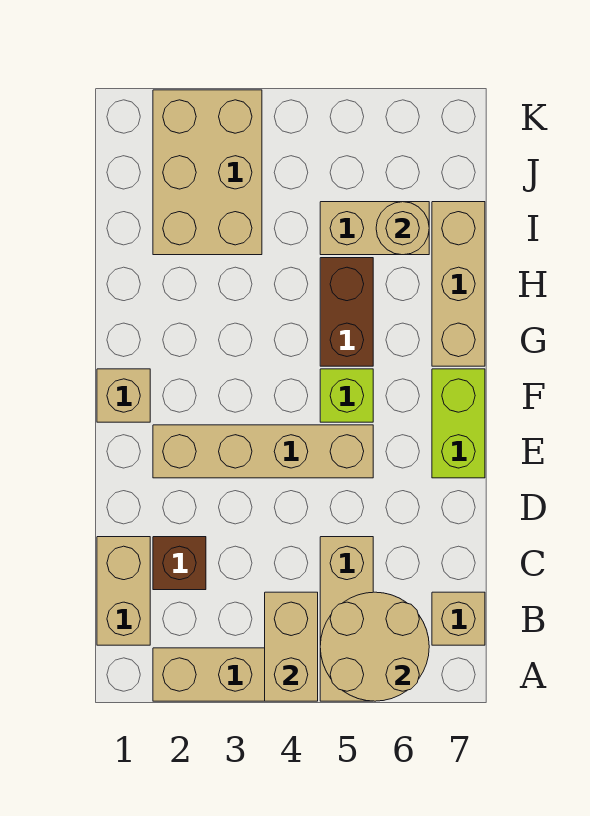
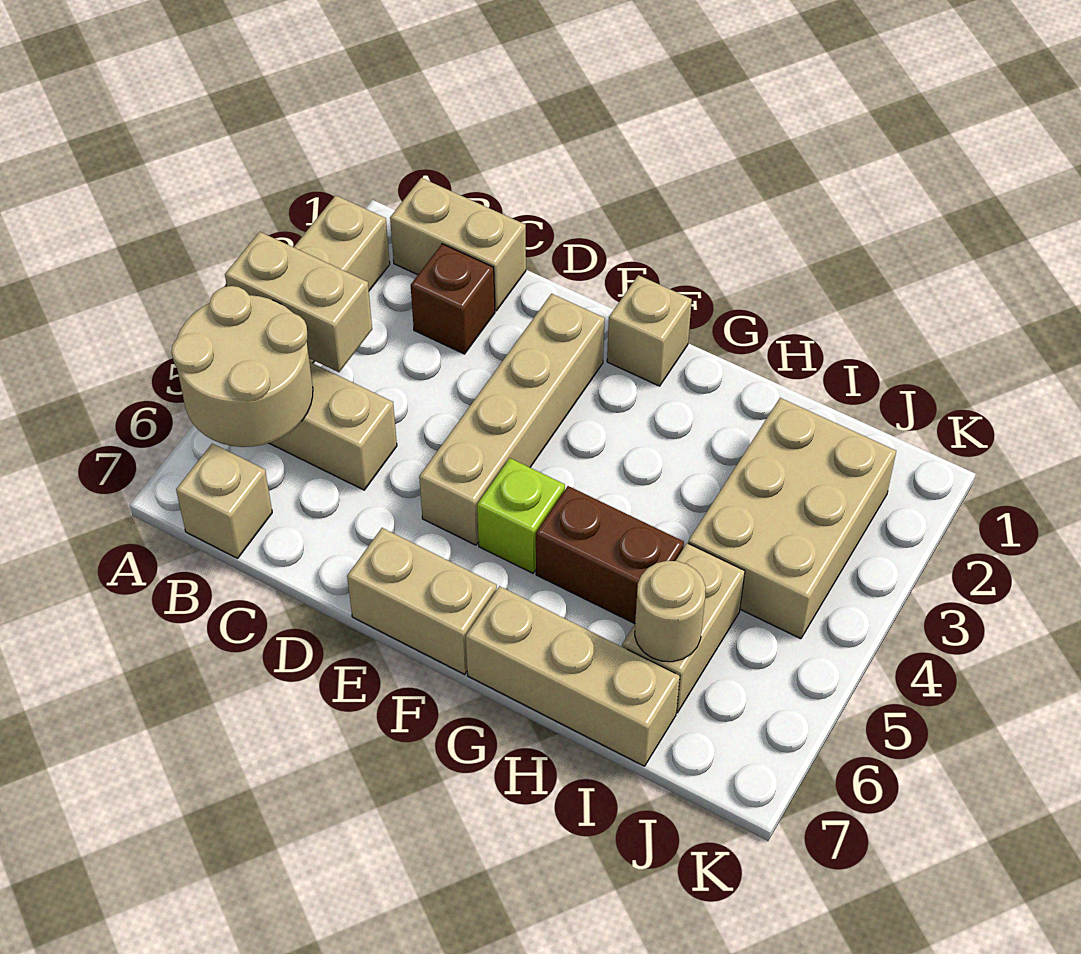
lime 1x2 brick [432,369,485,478] -> tan 1x2 brick [347,528,497,675]
tan 2x3 brick [153,90,262,255] -> tan 2x3 brick turned to [688,398,896,639]

